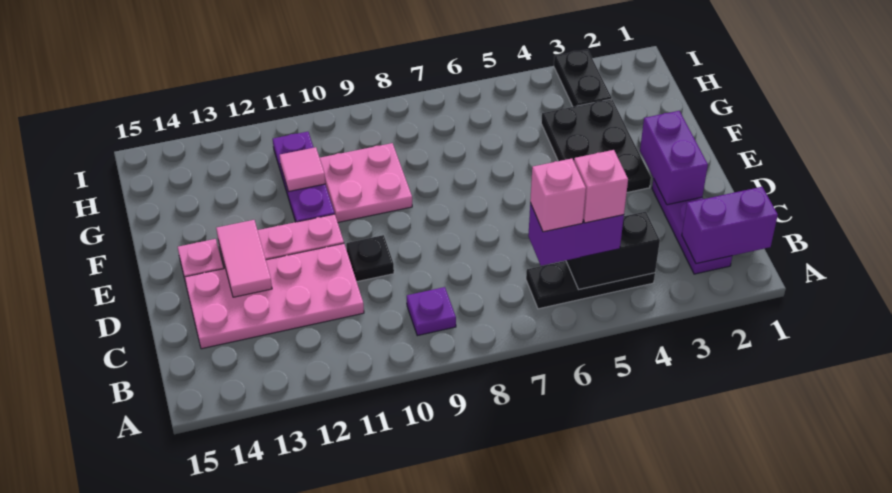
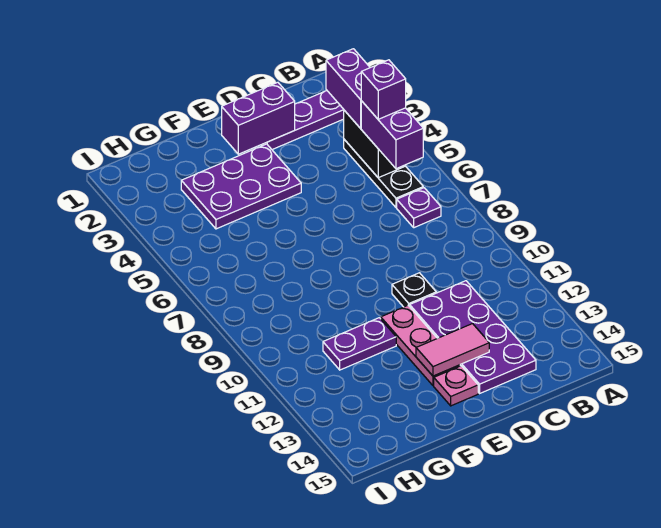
purple 1x2 brick [682,187,778,264] -> purple 1x2 brick moved to [326,49,370,128]
pink 1x1 brick [574,150,628,223] -> purple 1x1 brick [361,60,406,119]
pink 1x1 brick [530,159,586,232] -> none
purple 1x1 plate [407,287,456,336] -> purple 1x1 plate moved to [397,188,441,228]
pink 2x4 plate [185,244,364,349] -> purple 2x4 plate [410,281,536,393]
black 2x3 plate [541,99,651,192] -> purple 2x3 plate [181,144,301,229]
pink 2x2 plate [320,143,412,222] -> none
purple 1x3 plate [273,132,335,222] -> purple 1x2 plate [323,318,396,370]
pink 1x1 tile [280,147,325,192] -> none
black 1x2 plate [554,50,612,107] -> none

